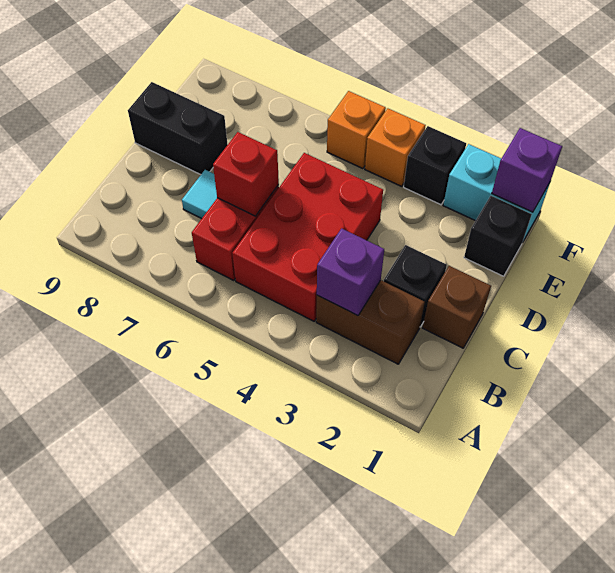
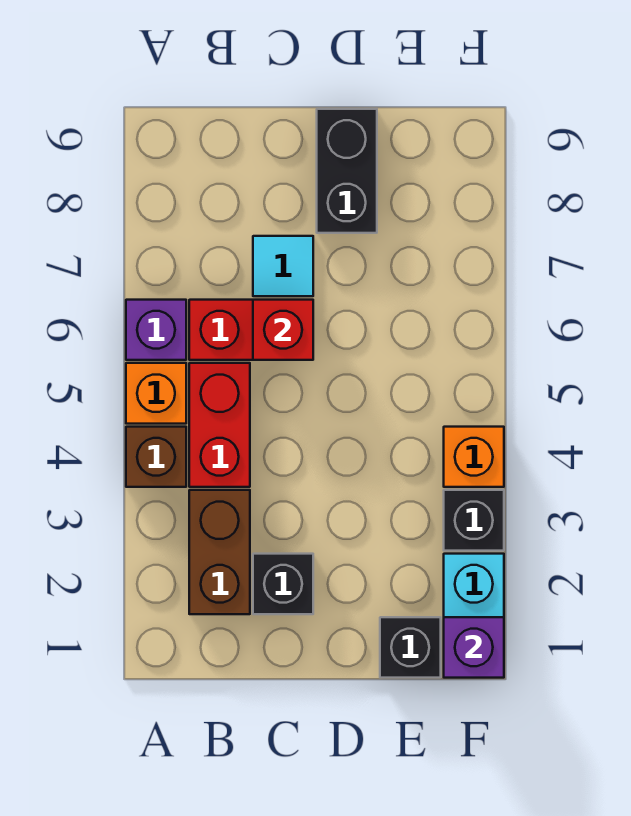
purple 1x1 brick [317,229,384,316] -> purple 1x1 brick moved to [126,300,186,360]
red 2x3 brick [232,153,383,321] -> red 1x2 brick [189,363,250,487]
brown 1x1 brick [423,266,491,348] -> brown 1x1 brick moved to [126,427,186,487]
orange 1x1 brick [327,91,386,169] -> orange 1x1 brick moved to [126,363,186,424]

